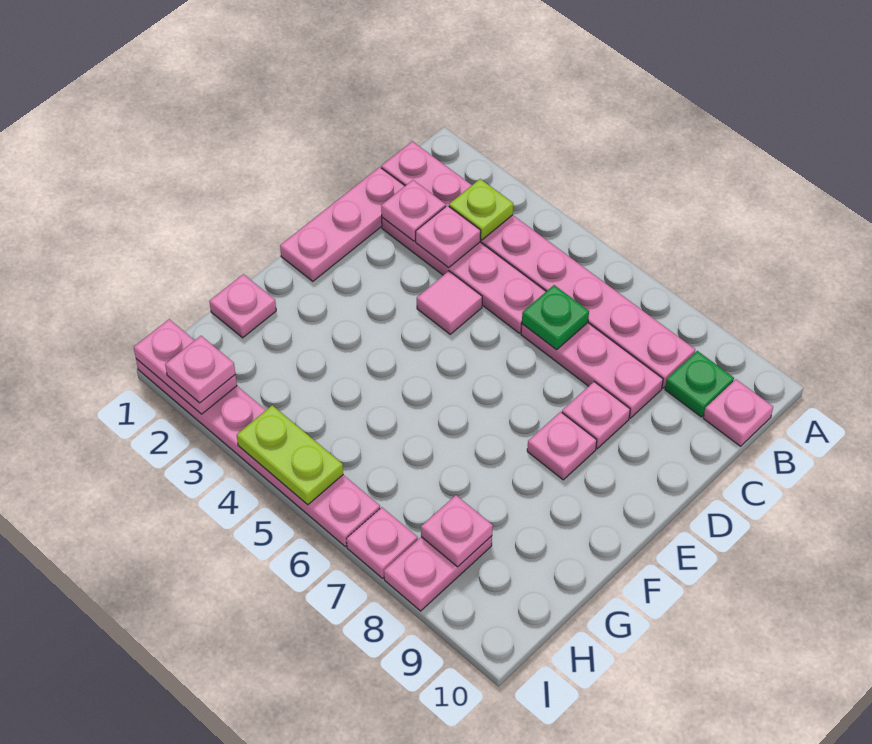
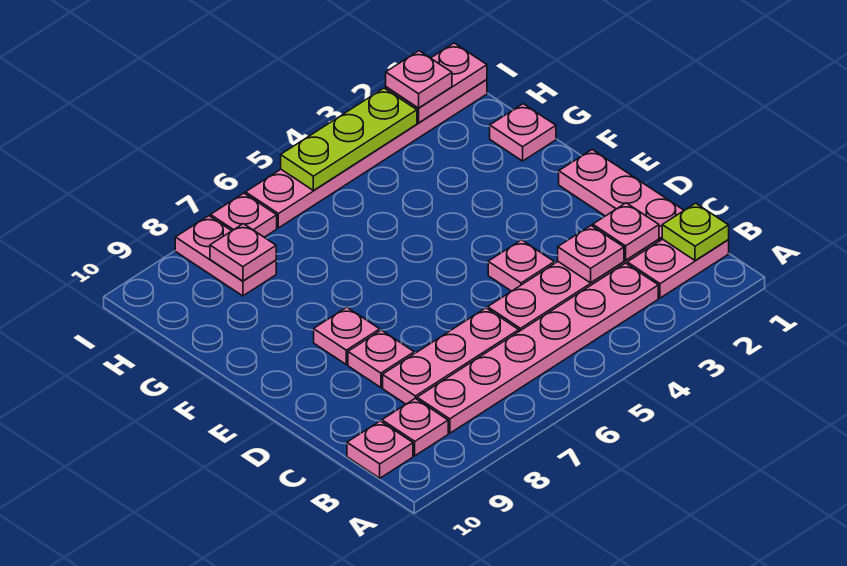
lime 1x1 plate [449,179,513,240] -> lime 1x1 plate moved to [662,203,729,261]
green 1x1 plate [665,351,734,417] -> pink 1x1 plate [382,398,448,456]
green 1x1 plate [522,285,589,350] -> none
pink 1x1 tile [417,271,482,334] -> pink 1x1 plate [488,240,554,291]
lime 1x2 plate [237,405,343,505] -> lime 1x3 plate [281,88,417,191]

